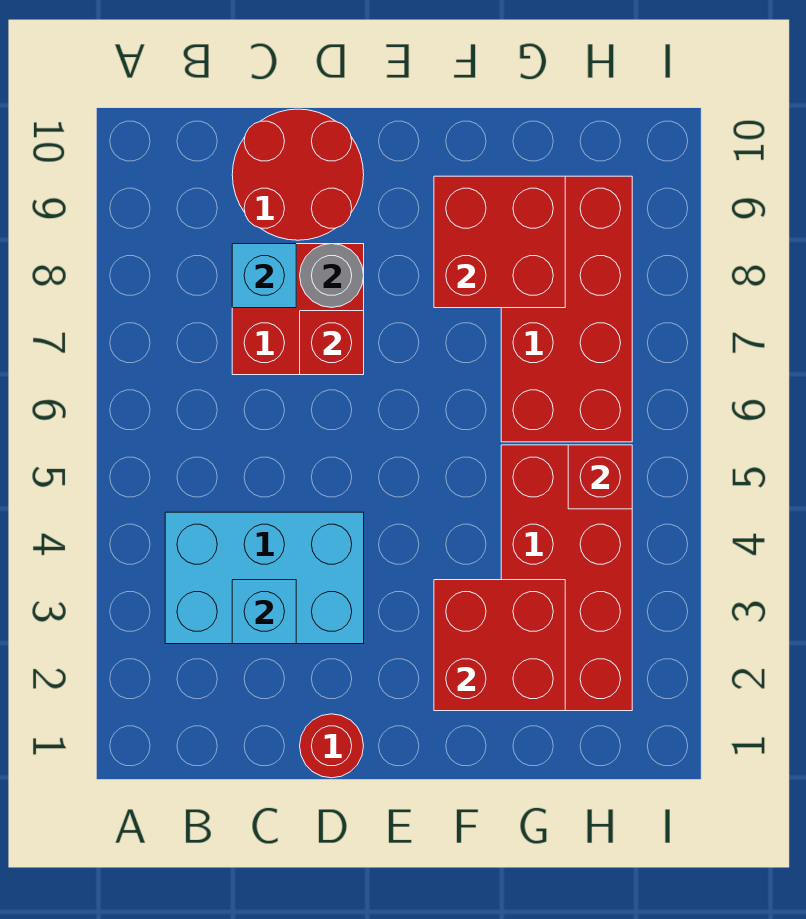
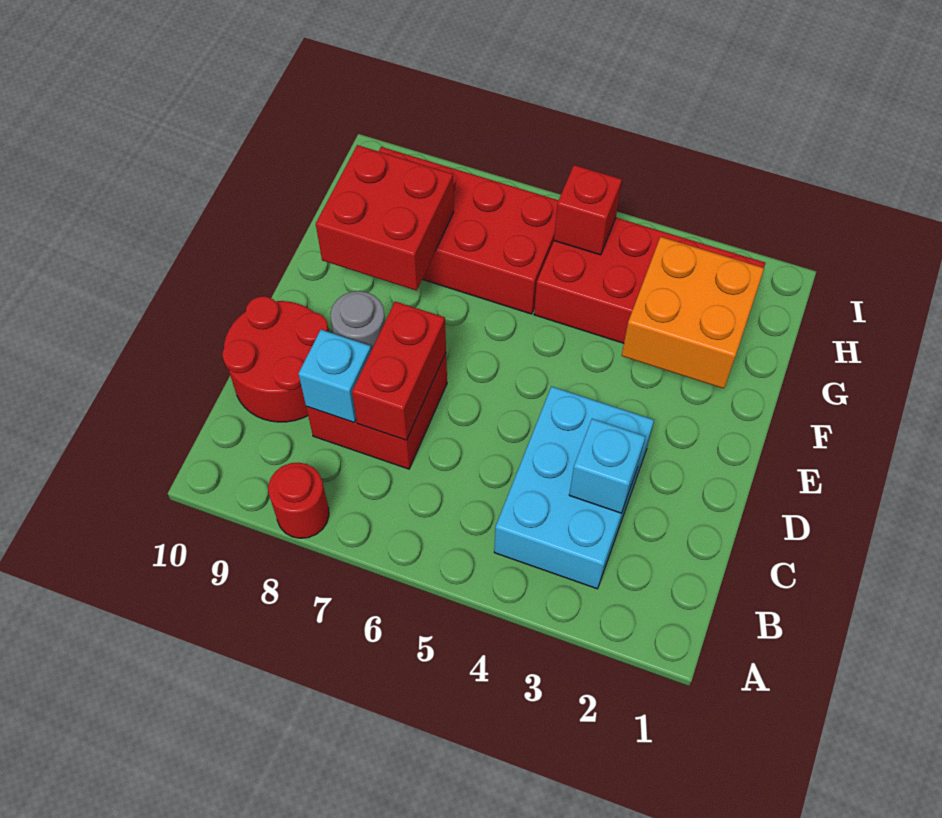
red 1x1 round brick [300,714,364,778] -> red 1x1 round brick moved to [268,462,329,538]
red 1x1 brick [300,311,364,375] -> red 1x2 brick [352,301,446,440]
red 2x2 brick [434,580,565,711] -> orange 2x2 brick [622,237,764,389]

